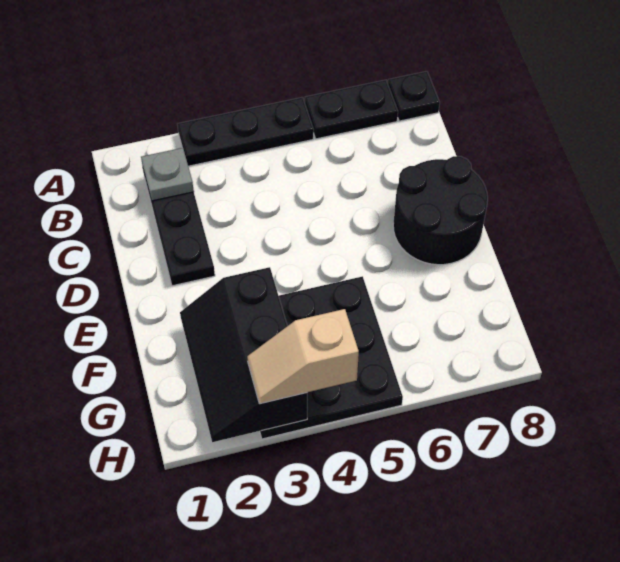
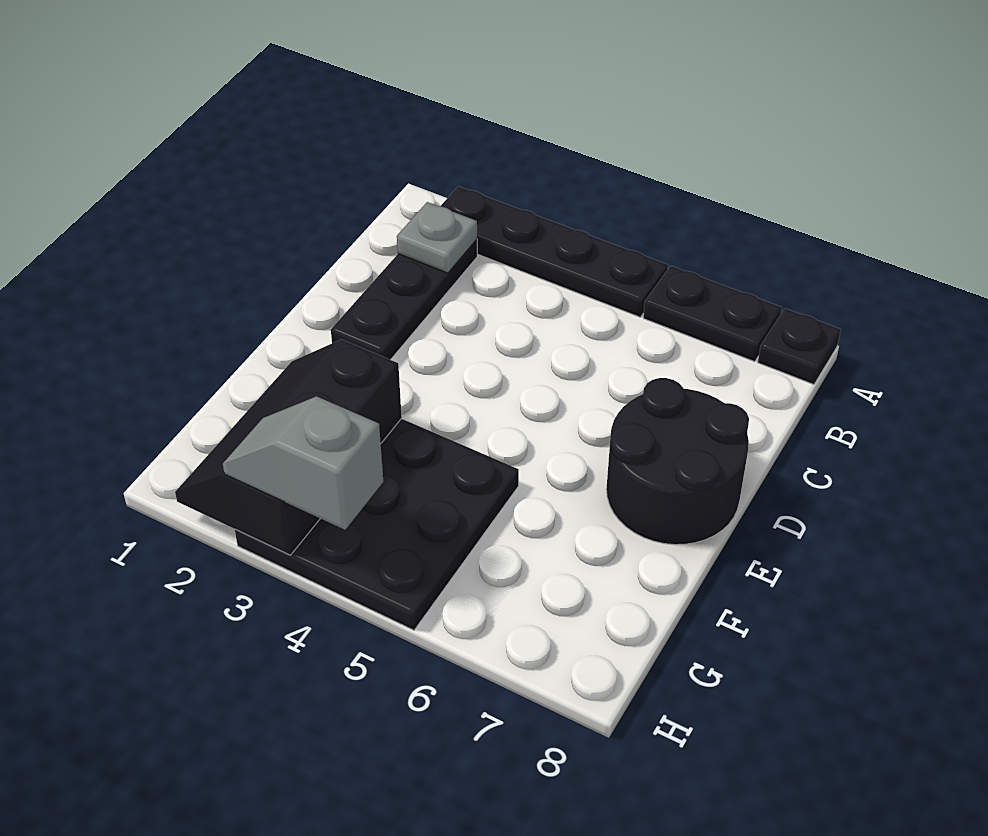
black 1x3 plate [177,97,314,166] -> black 1x4 plate [441,186,668,317]
tan 1x2 slope [247,309,359,404] -> grey 1x2 slope [223,396,384,530]

